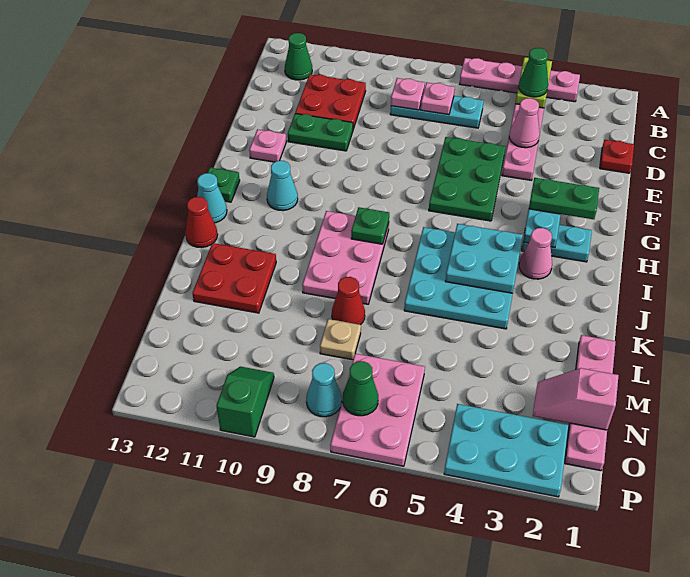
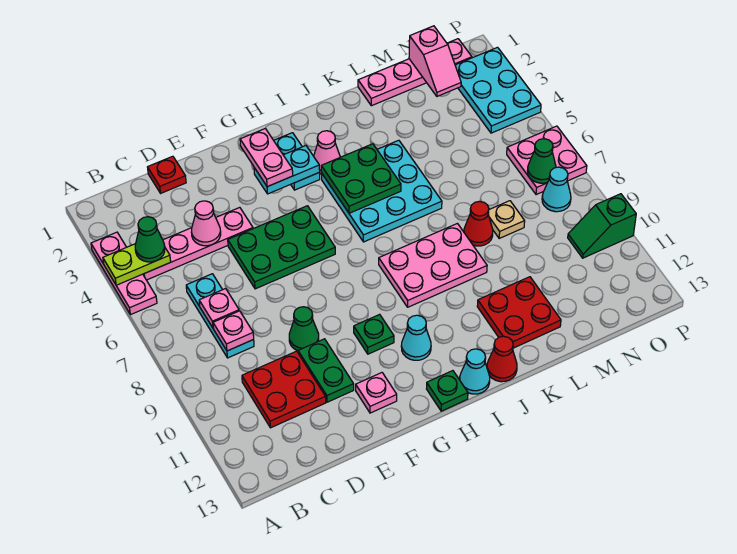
pink 1x4 plate [459,58,580,102] -> pink 1x3 plate [91,232,157,315]
green 1x1 cone [285,33,312,80] -> green 1x1 cone moved to [289,307,319,351]
green 1x2 plate [529,178,599,219] -> pink 1x2 plate [240,129,293,187]
cyan 2x2 plate [445,224,523,293] -> green 2x2 plate [321,144,401,213]
green 1x1 plate [351,207,389,244] -> green 1x1 plate moved to [354,314,394,354]
pink 2x3 plate [330,354,425,466] -> pink 2x2 plate [507,126,587,195]

